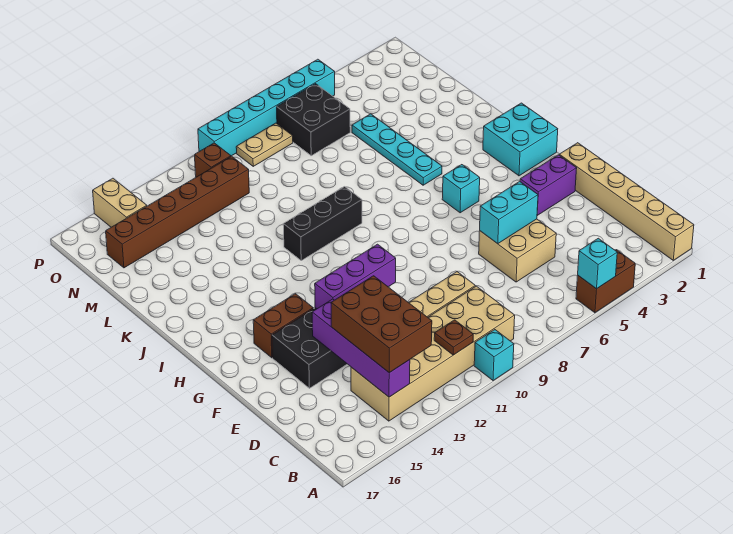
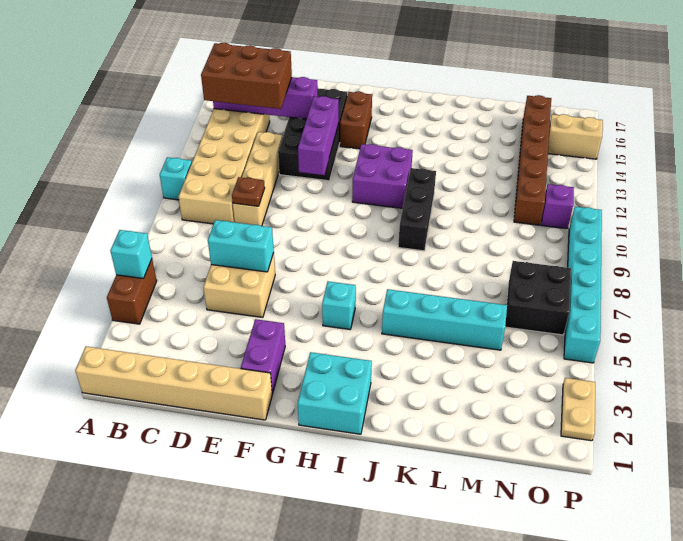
brown 1x1 plate [434,320,473,355] -> brown 1x1 plate moved to [232,177,265,206]
cyan 1x2 brick [480,181,538,244] -> cyan 1x2 brick turned to [208,220,274,272]
none -> purple 2x2 brick [352,144,413,208]
cyan 1x4 plate [352,114,442,185] -> cyan 1x4 brick [382,289,507,350]
tan 1x2 plate [236,123,293,166] -> tan 1x2 plate moved to [561,378,595,441]
brown 1x1 brick [195,143,231,177] -> purple 1x1 brick [542,184,574,229]

